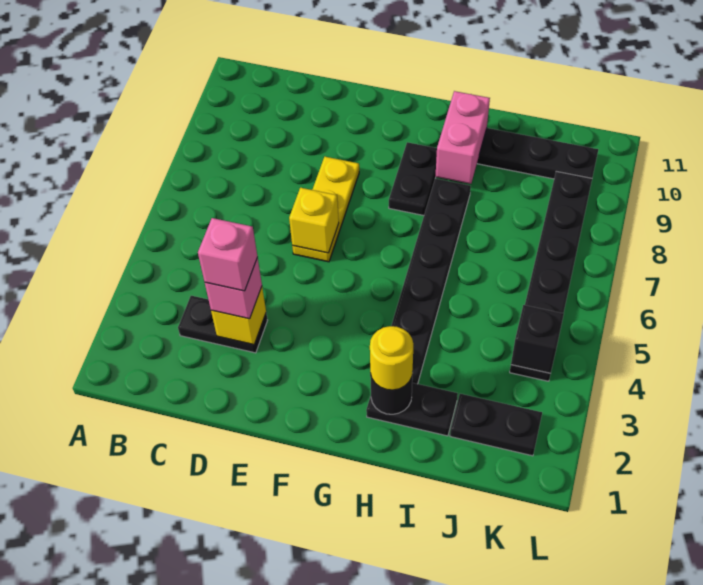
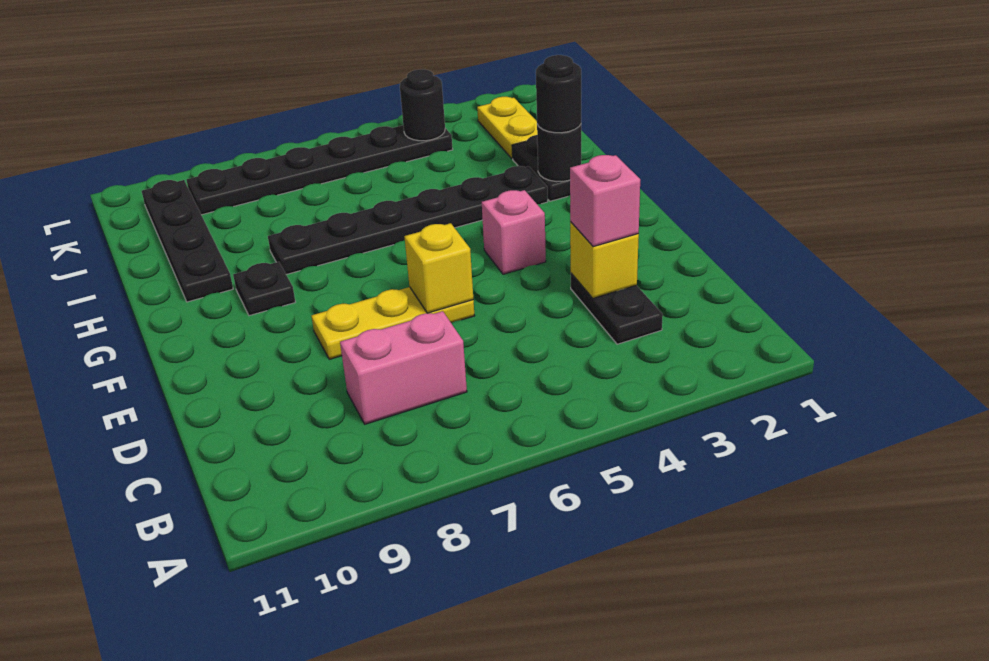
pink 1x1 brick [198,218,257,291] -> pink 1x1 brick moved to [482,190,546,274]
black 1x2 plate [389,142,437,215] -> black 1x1 plate [233,262,295,316]
yellow 1x1 round brick [370,326,413,390] -> black 1x1 round brick [536,55,581,133]
pink 1x2 brick [435,91,490,184] -> pink 1x2 brick moved to [340,311,467,424]
black 1x2 plate [450,394,542,456] -> yellow 1x2 plate [477,97,537,159]
black 1x1 brick [511,305,564,373] -> black 1x1 round brick [400,69,445,141]

